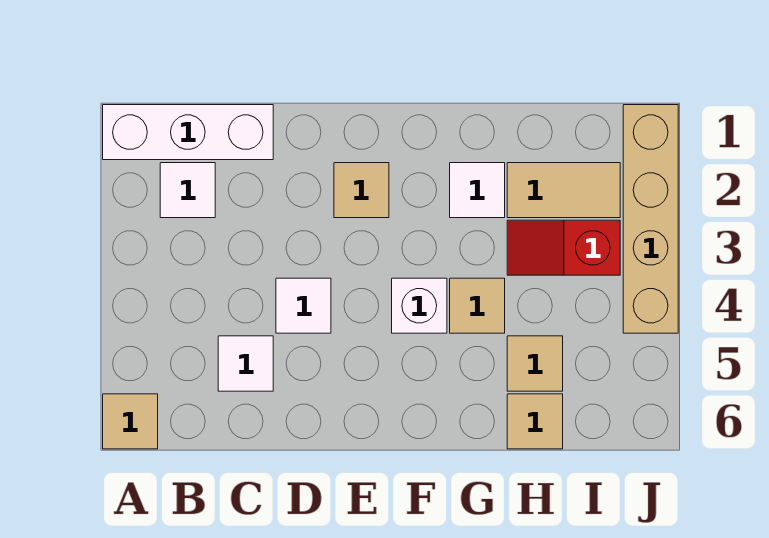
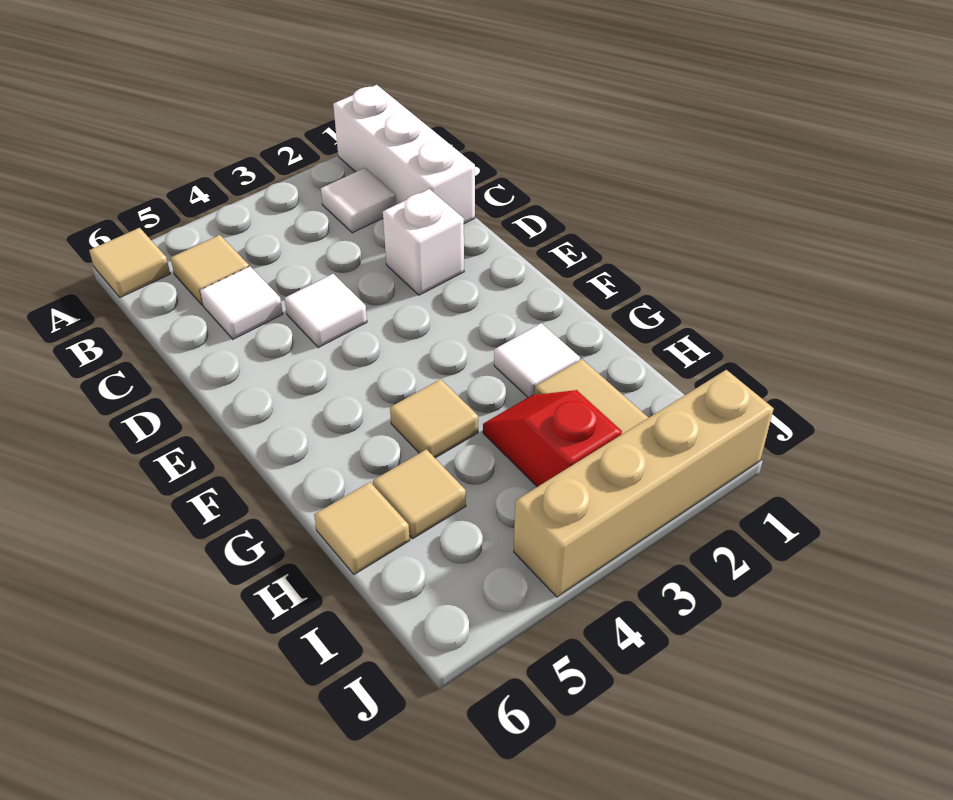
tan 1x1 tile [334,163,389,218] -> tan 1x1 tile moved to [171,235,249,305]
white 1x1 brick [392,278,447,333] -> white 1x1 brick moved to [383,189,464,295]

